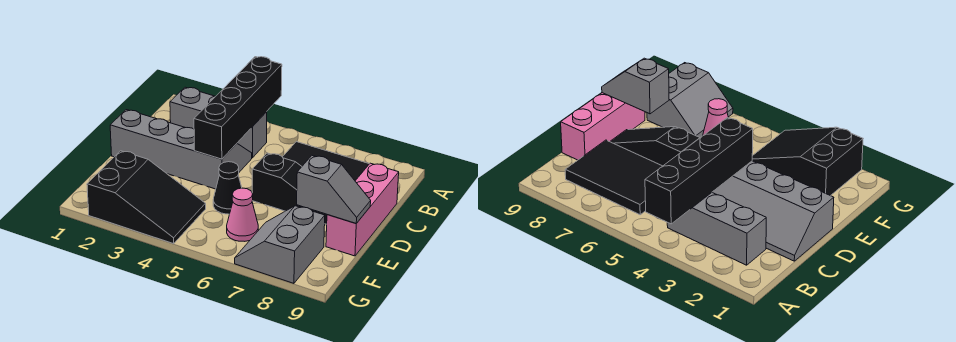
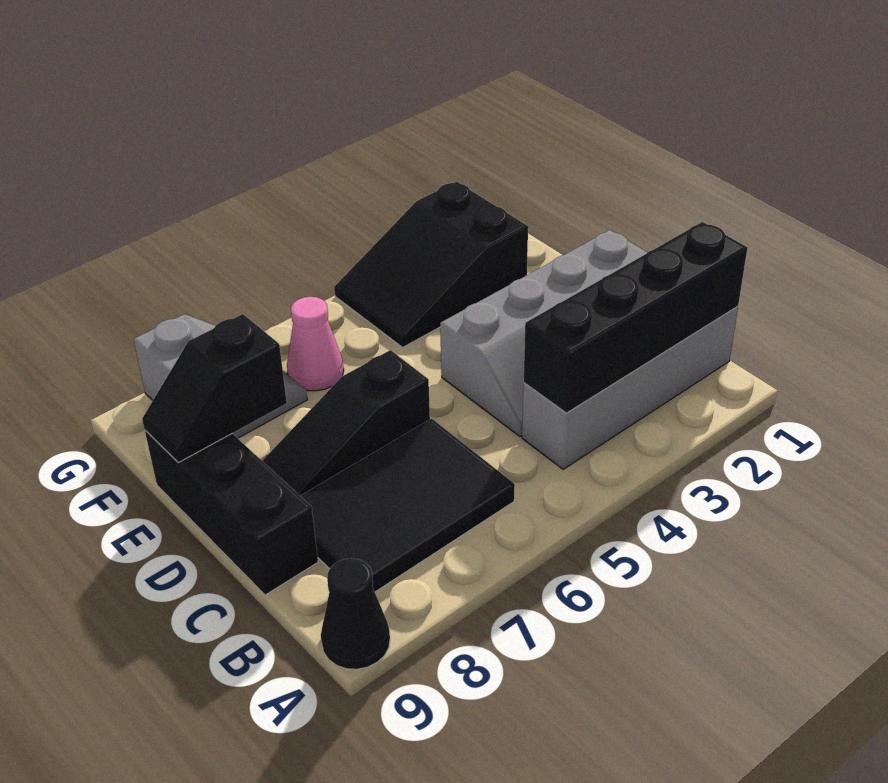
black 1x4 brick [194,57,282,159] -> black 1x4 brick turned to [524,222,747,413]
grey 1x3 brick [170,87,267,158] -> grey 1x4 brick [522,306,738,469]
pink 1x3 brick [326,163,399,256] -> black 1x3 brick [145,431,318,595]
black 1x1 cone [213,162,242,214] -> black 1x1 cone moved to [321,558,390,669]
grey 1x2 slope [297,156,371,223] -> black 1x2 slope [142,314,287,463]

